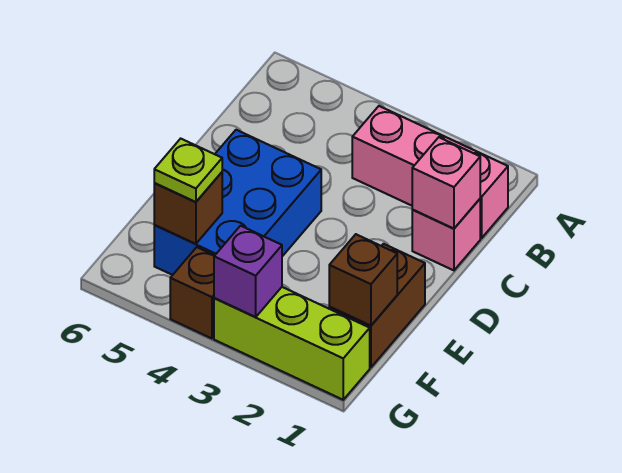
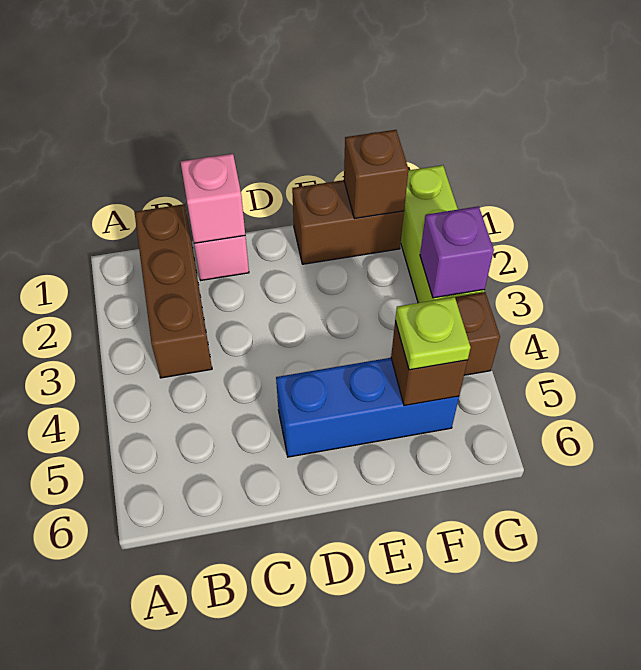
pink 1x3 brick [352,106,508,238] -> brown 1x3 brick [135,204,212,378]
blue 2x3 brick [154,130,321,275] -> blue 1x3 brick [276,357,459,457]

